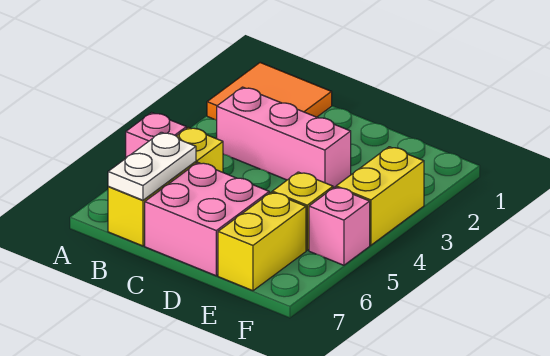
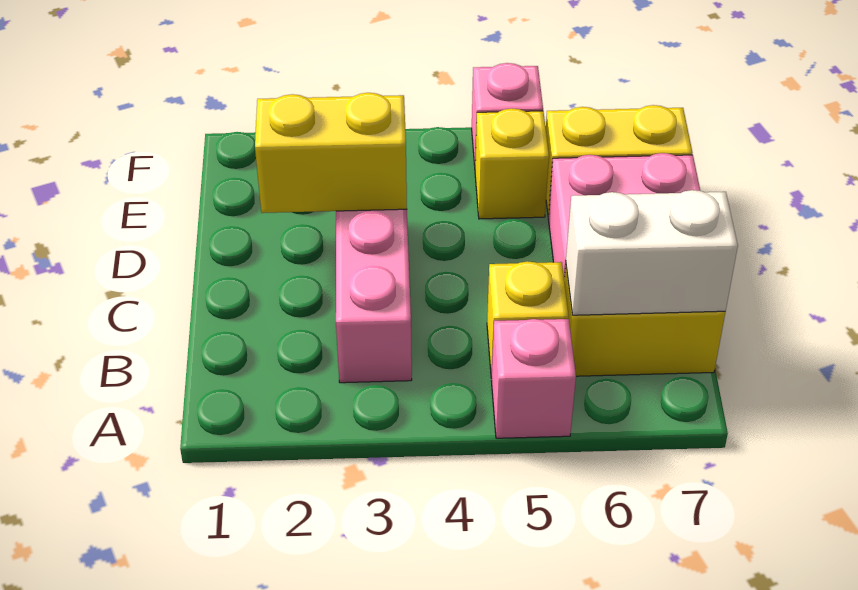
orange 2x2 tile [207,63,332,120] -> none
white 1x2 plate [108,132,196,200] -> white 1x2 brick [566,190,738,315]
yellow 1x2 brick [336,147,424,245] -> yellow 1x2 brick moved to [255,93,407,213]

